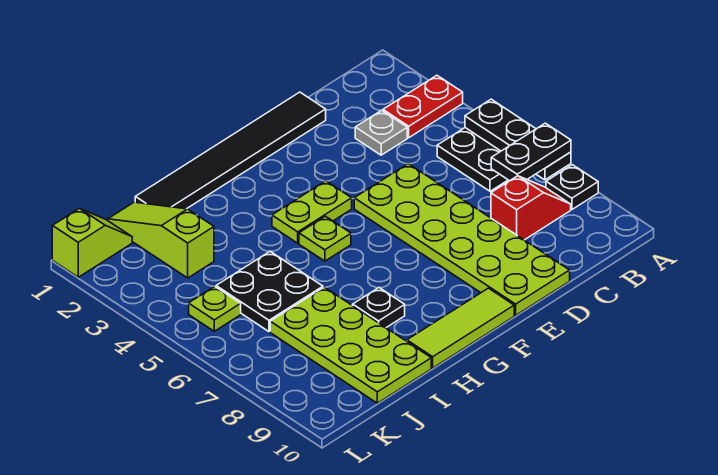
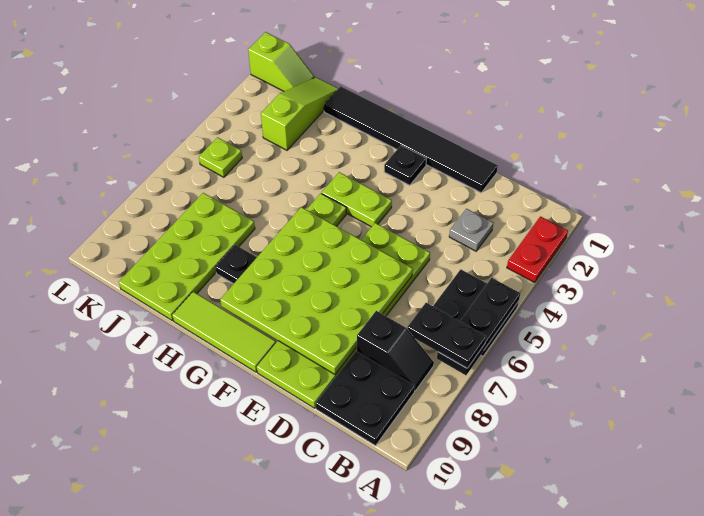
red 1x2 plate [383,75,463,138] -> red 1x2 plate turned to [507,216,568,283]
black 1x1 plate [546,165,598,209] -> black 1x1 plate moved to [384,145,426,185]
red 1x2 slope [491,176,571,240] -> black 1x2 slope [357,311,434,391]
none -> lime 4x4 plate [220,207,413,374]
black 2x2 plate [216,251,323,332] -> black 2x2 plate moved to [316,351,415,446]

